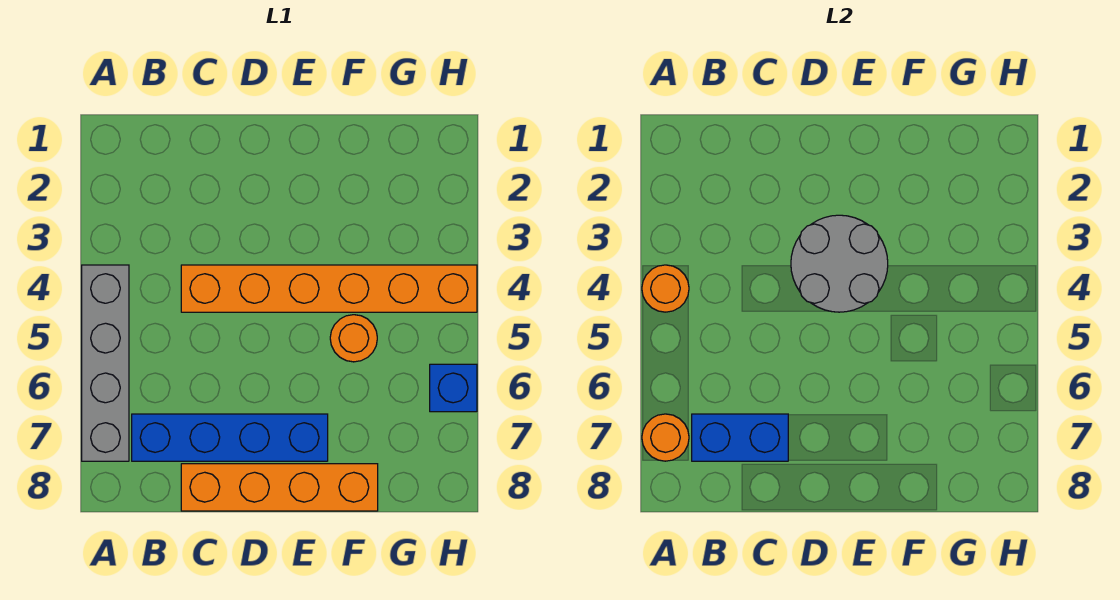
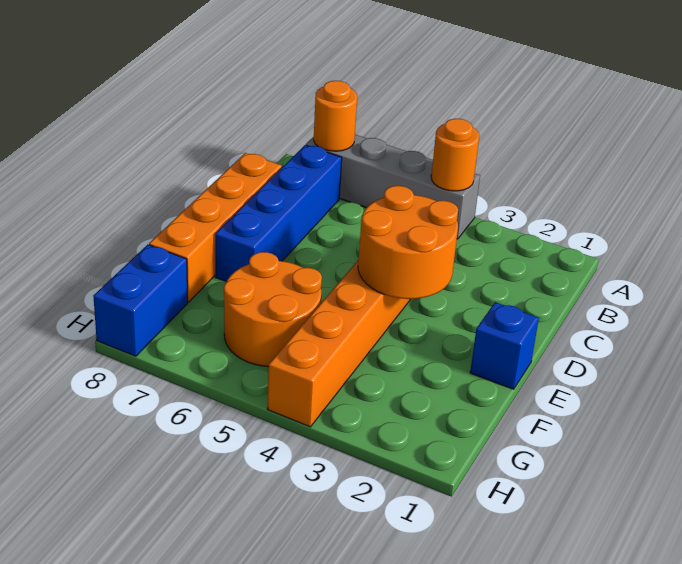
blue 1x2 brick [692,414,788,461] -> blue 1x2 brick moved to [93,245,188,356]
grey 2x2 round brick [791,215,888,312] -> orange 2x2 round brick [358,186,458,299]
orange 1x1 round brick [330,315,377,362] -> orange 2x2 round brick [224,252,322,367]
blue 1x1 brick [430,364,477,412] -> blue 1x1 brick moved to [470,302,539,389]

